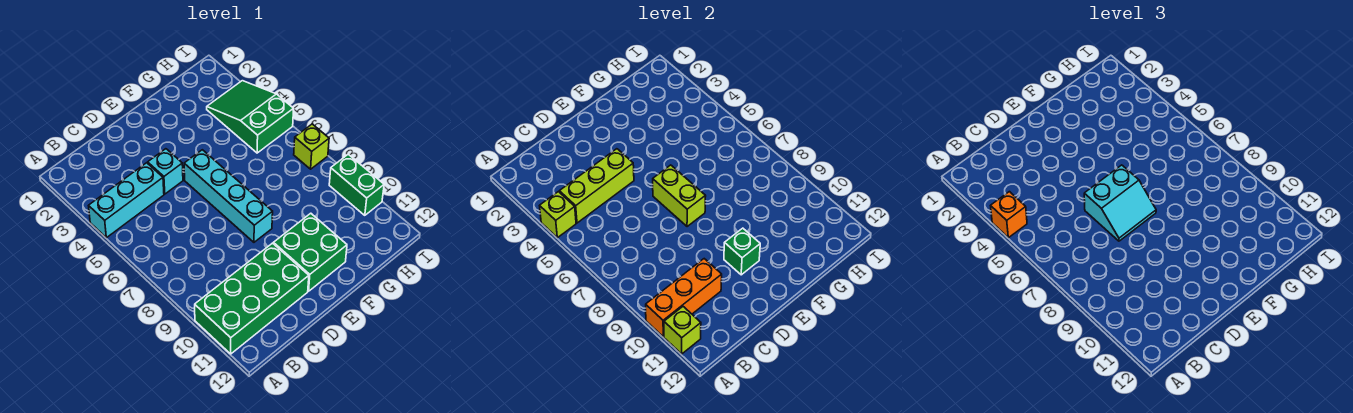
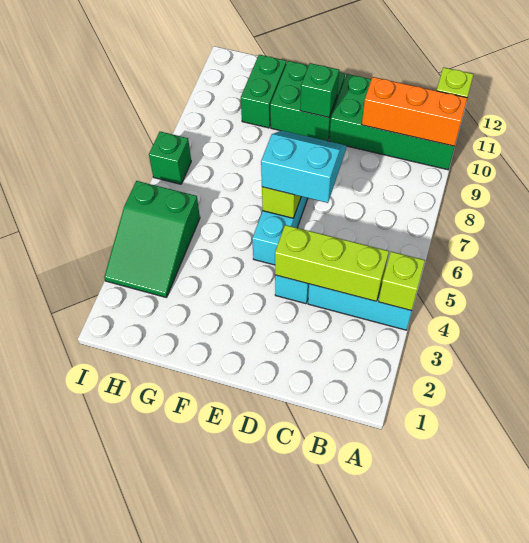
orange 1x1 brick [991,192,1027,238] -> none
lime 1x1 brick [294,124,329,169] -> green 1x1 brick [149,132,191,184]
green 1x2 brick [329,154,384,215] -> green 1x2 brick moved to [241,55,286,128]

